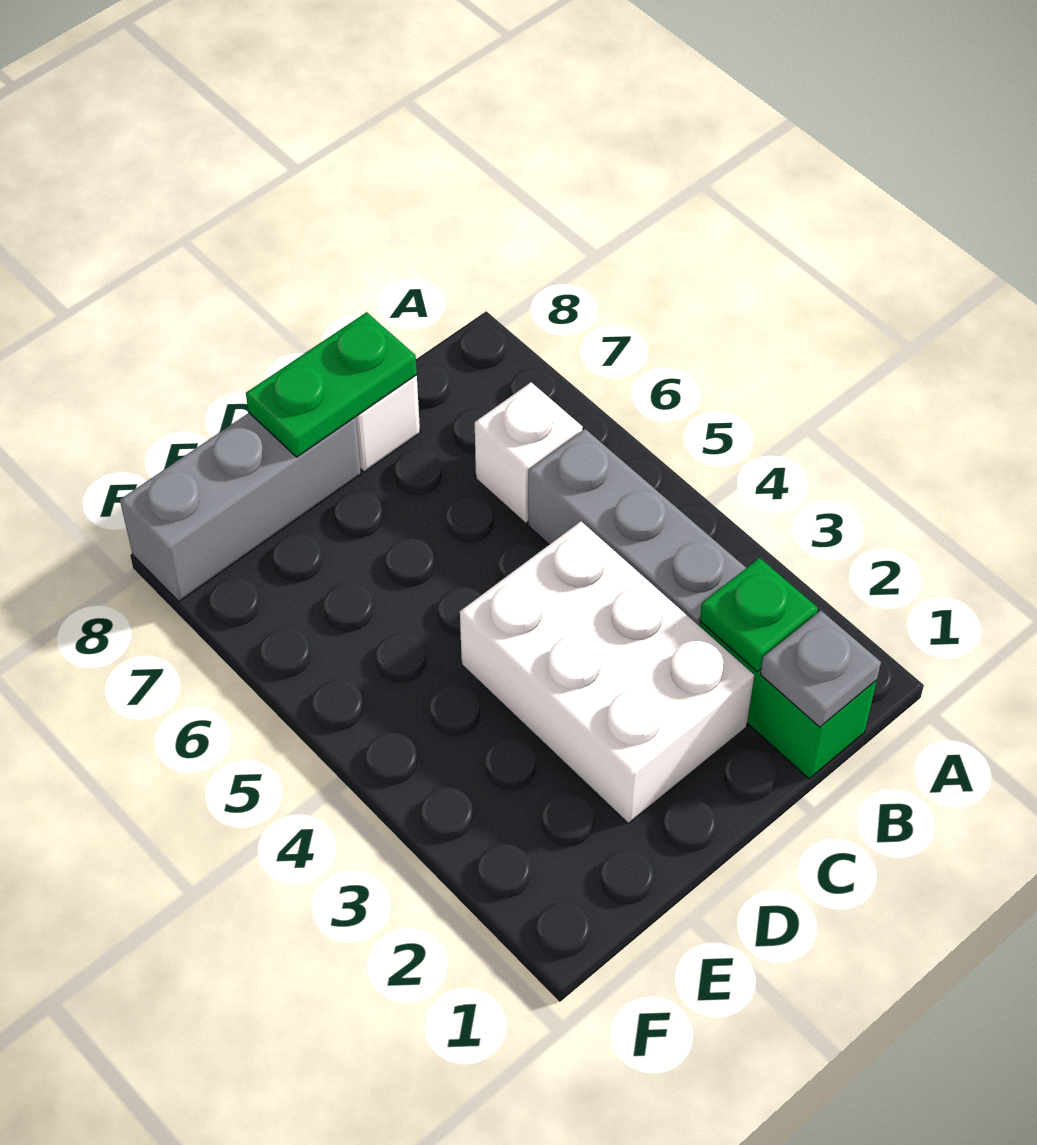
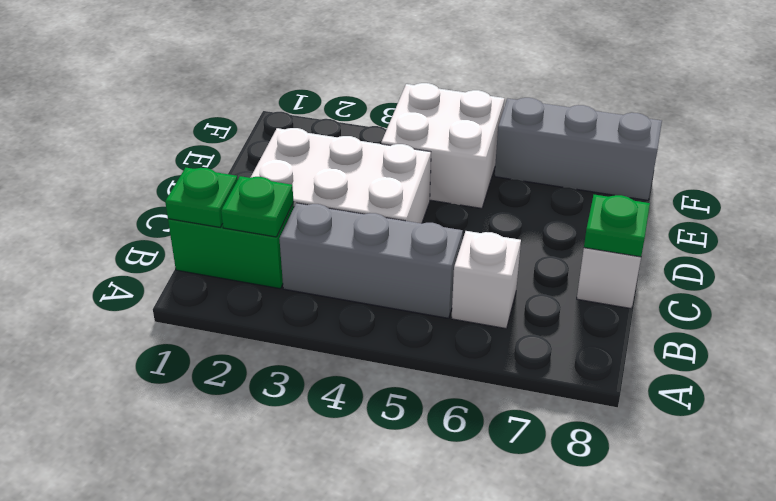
grey 1x1 plate [760,611,881,727] -> green 1x1 plate [165,168,238,227]
green 1x2 plate [246,312,417,457] -> green 1x1 plate [584,195,650,257]
grey 1x3 brick [120,413,361,601] -> grey 1x3 brick turned to [495,98,662,200]
none -> white 2x2 brick [381,83,505,208]

